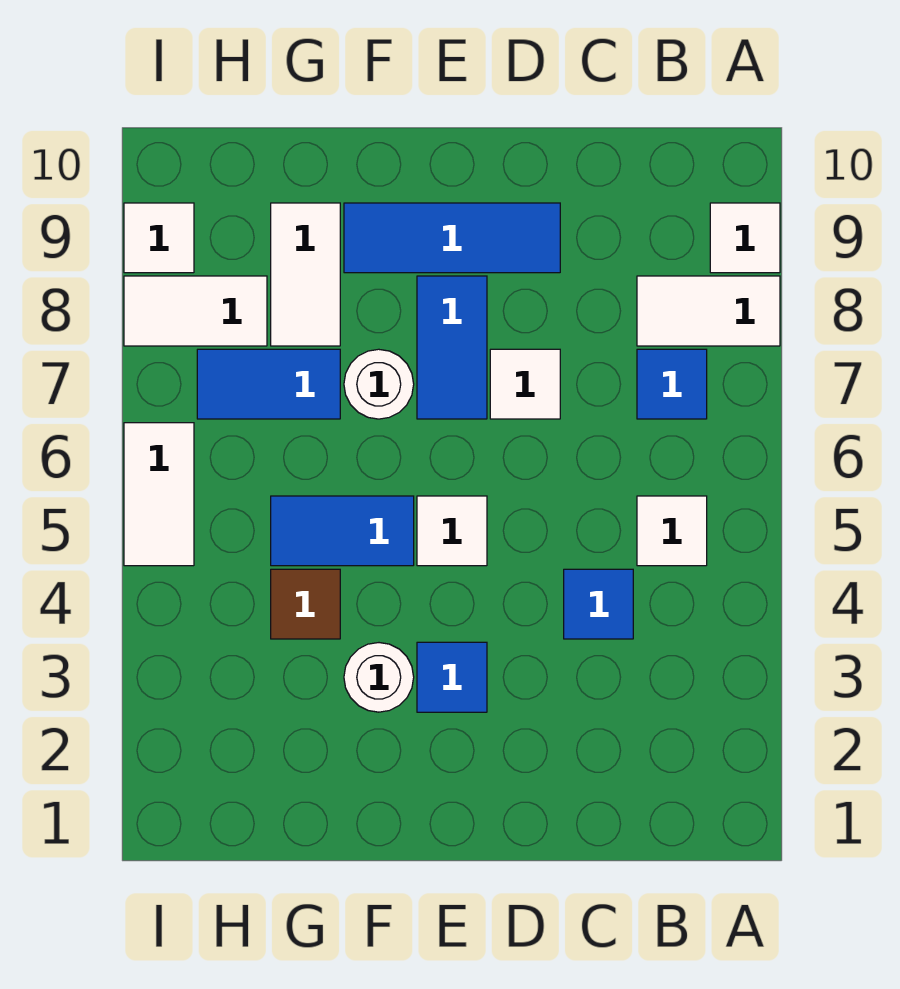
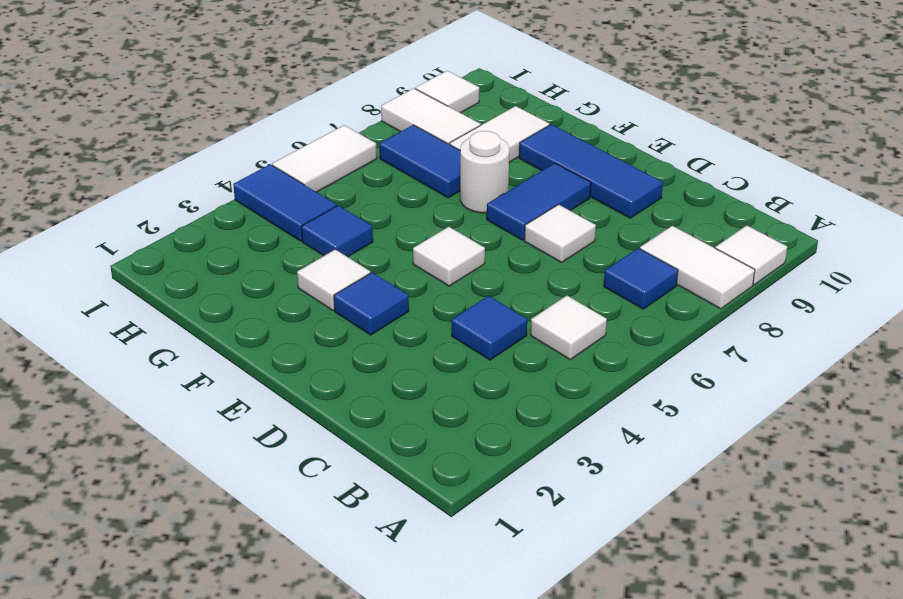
white 1x1 round brick [344,643,414,712] -> white 1x1 tile [297,249,370,310]
blue 1x2 tile [271,496,414,566] -> blue 1x2 tile moved to [233,164,337,241]
brown 1x1 tile [271,569,340,639] -> blue 1x1 tile [301,205,373,257]

